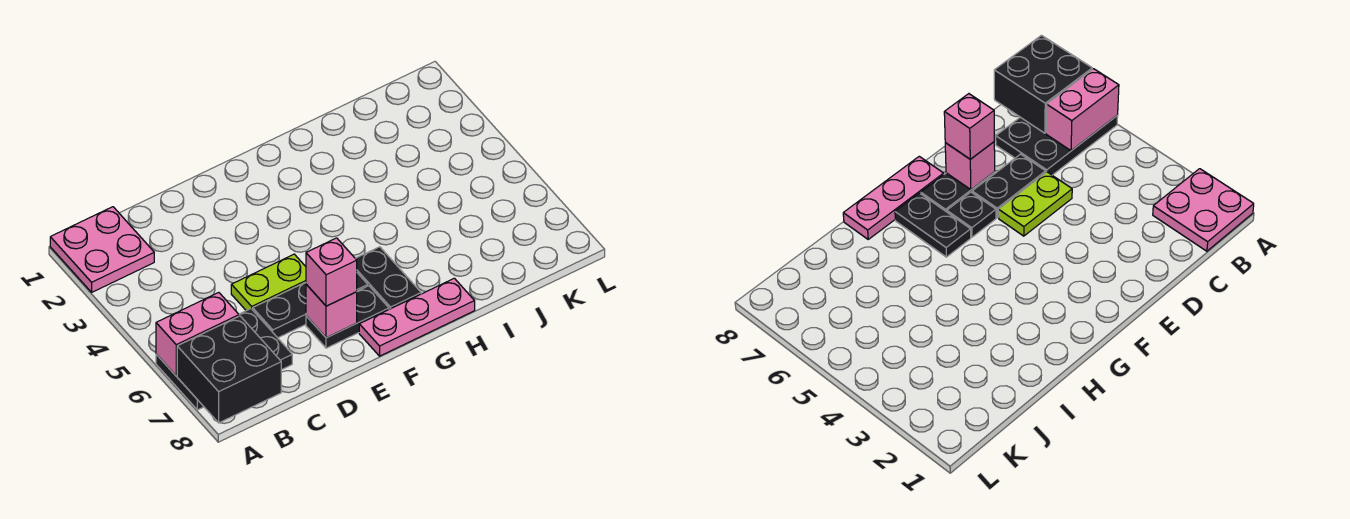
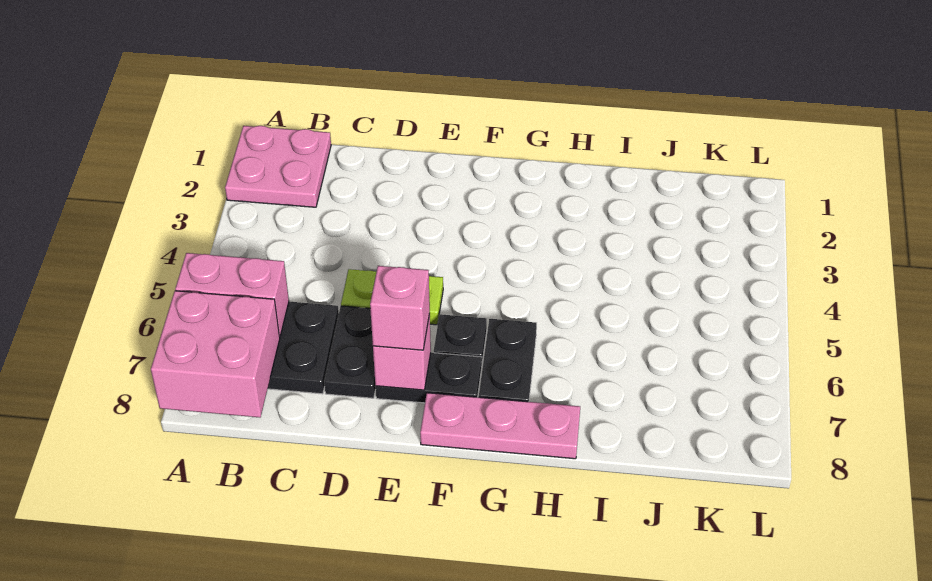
black 2x2 brick [177,316,281,423] -> pink 2x2 brick [151,291,280,417]
black 1x2 plate [253,282,306,338] -> black 1x2 plate turned to [324,306,376,398]

